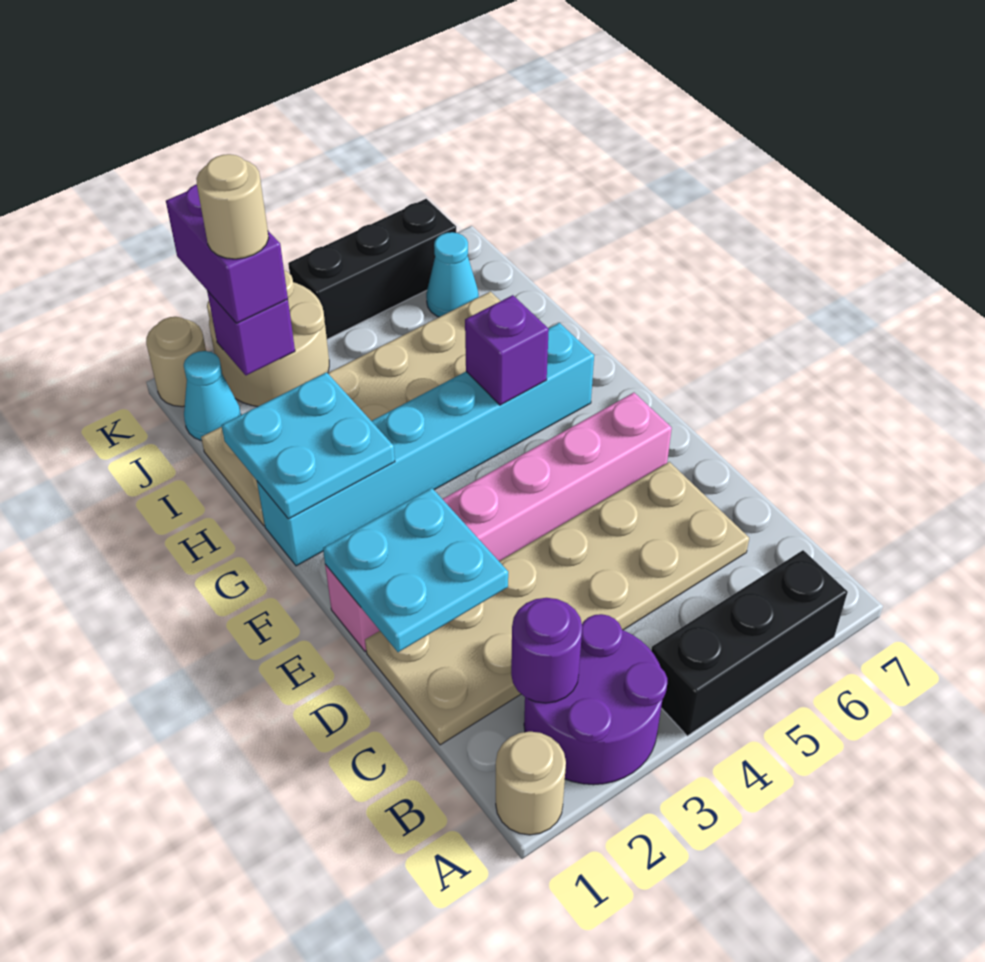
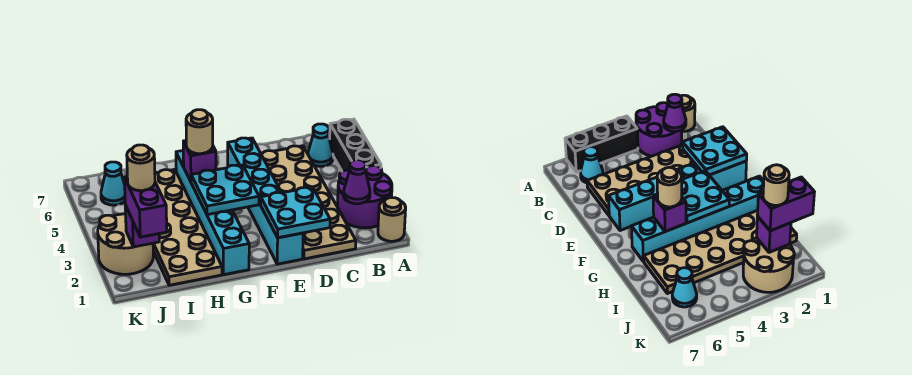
purple 1x1 round brick [511,598,582,703] -> purple 1x1 cone [344,160,370,204]
pink 1x6 brick [325,393,672,651] -> cyan 1x6 brick [228,138,303,264]
cyan 2x2 plate [221,372,395,519] -> cyan 2x2 plate moved to [191,165,259,215]
cyan 1x1 cone [184,351,241,441] -> cyan 1x1 cone moved to [308,124,333,166]
purple 1x2 brick [166,184,288,323] -> purple 1x2 brick turned to [124,177,167,237]
tan 1x1 round brick [146,317,206,407] -> tan 1x1 round brick moved to [186,110,213,154]
black 1x3 brick [288,199,456,339] -> none

